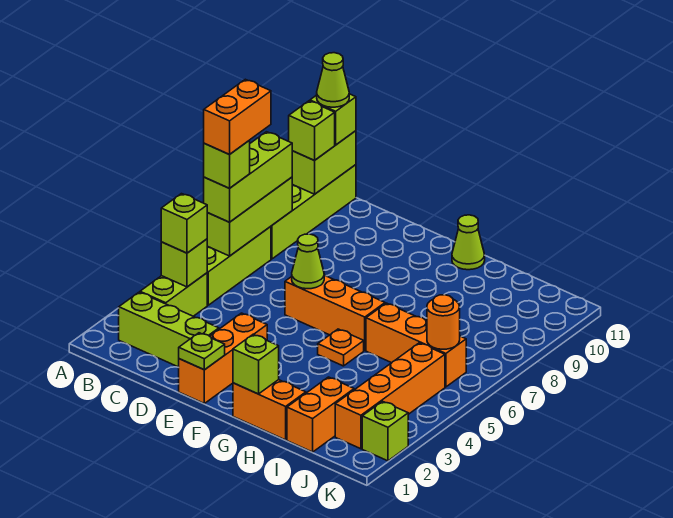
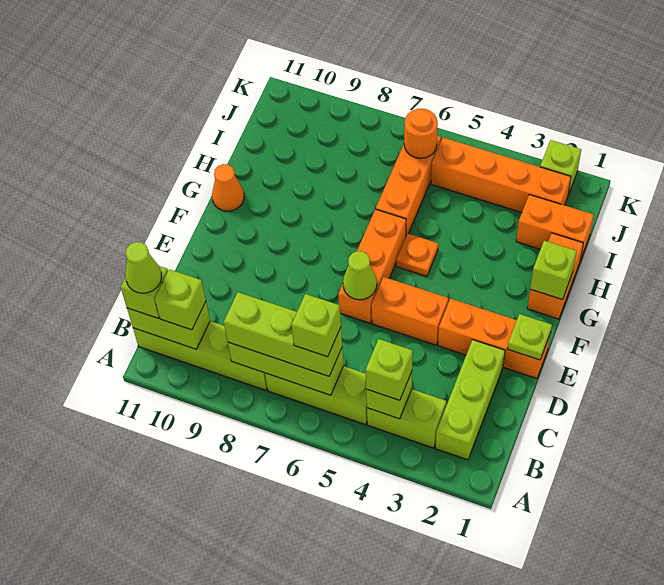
orange 1x2 brick [204,79,271,155] -> orange 1x2 brick moved to [371,277,449,345]
lime 1x1 cone [452,215,485,270] -> orange 1x1 cone [212,164,244,211]

